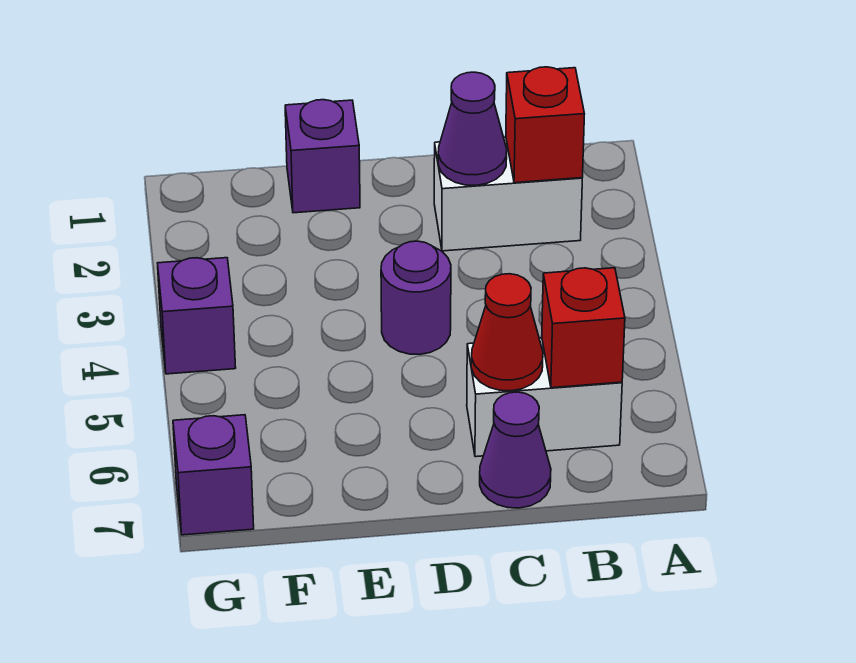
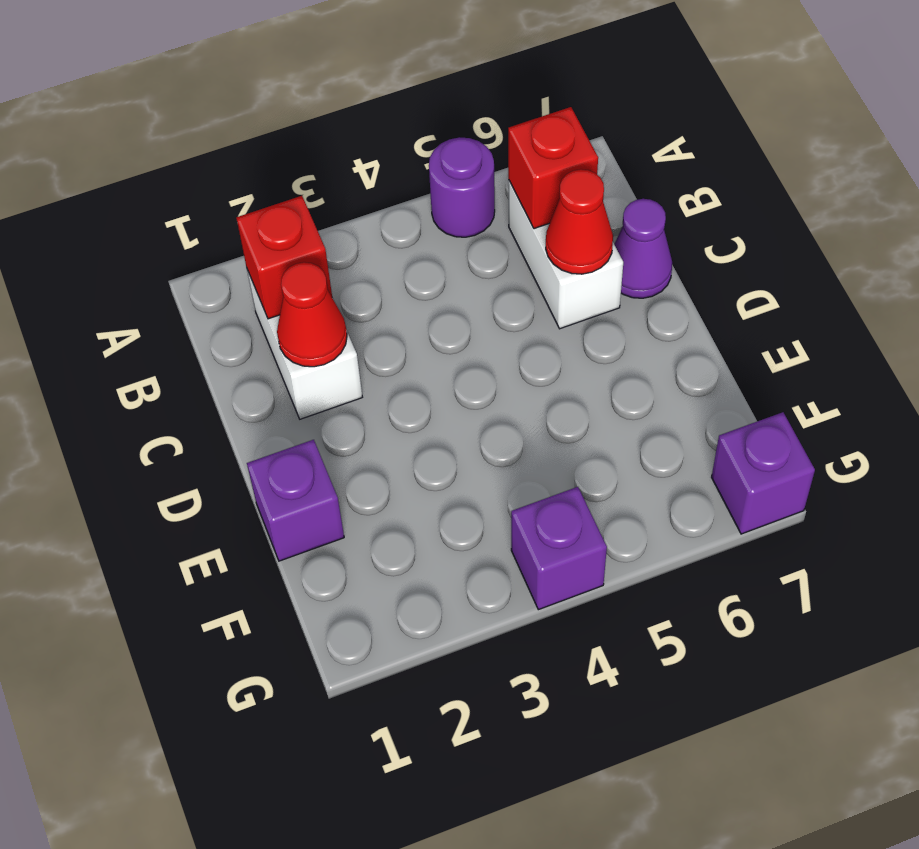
purple 1x1 cone [438,72,507,185] -> red 1x1 cone [277,262,347,367]
purple 1x1 round brick [381,241,451,354] -> purple 1x1 round brick moved to [429,137,495,237]

